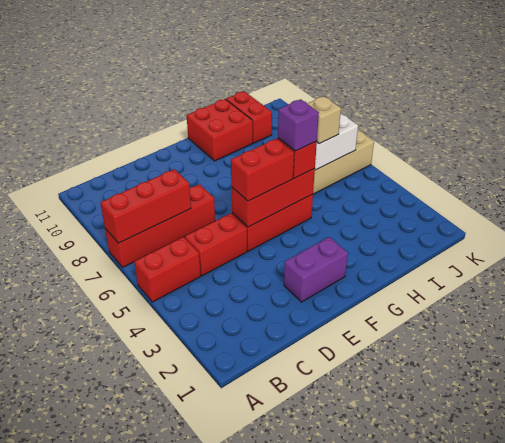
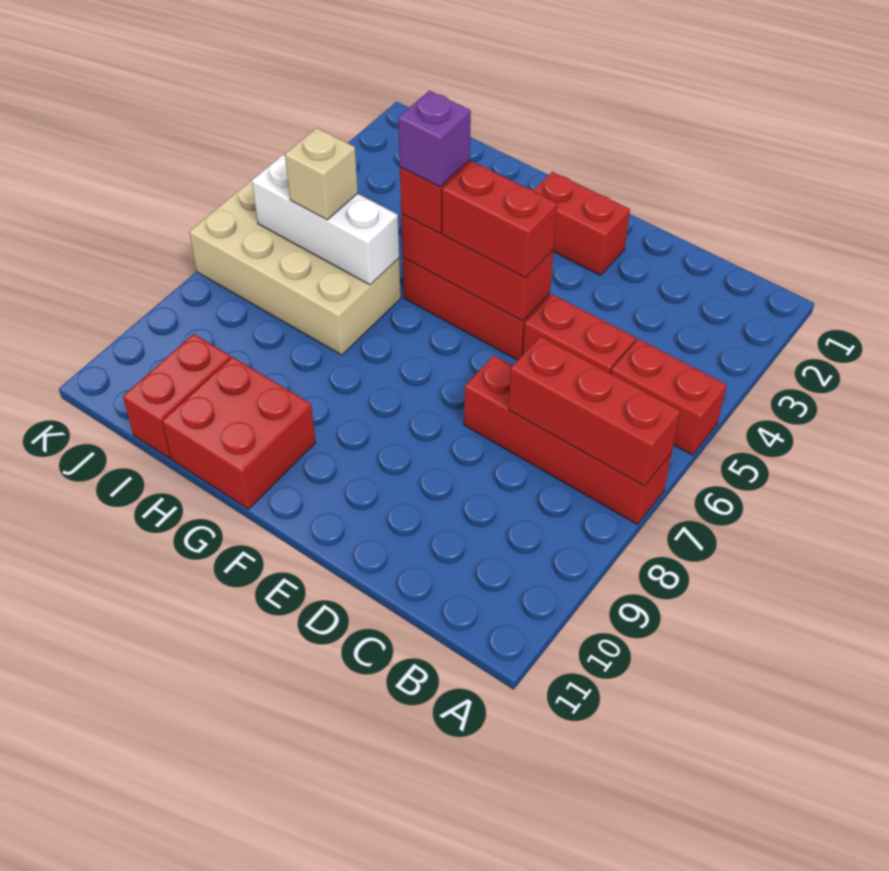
purple 1x2 brick [284,237,348,302] -> red 1x2 brick [533,172,630,275]

